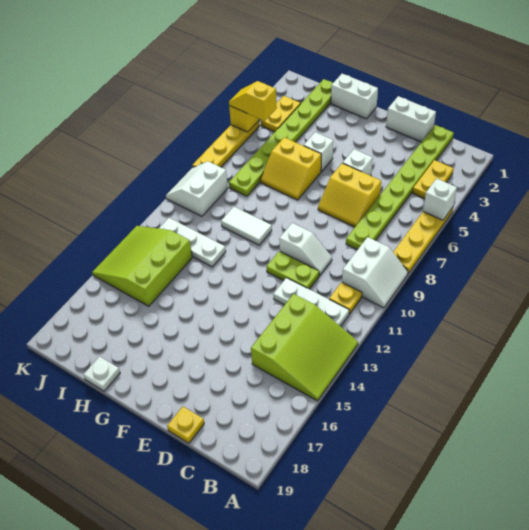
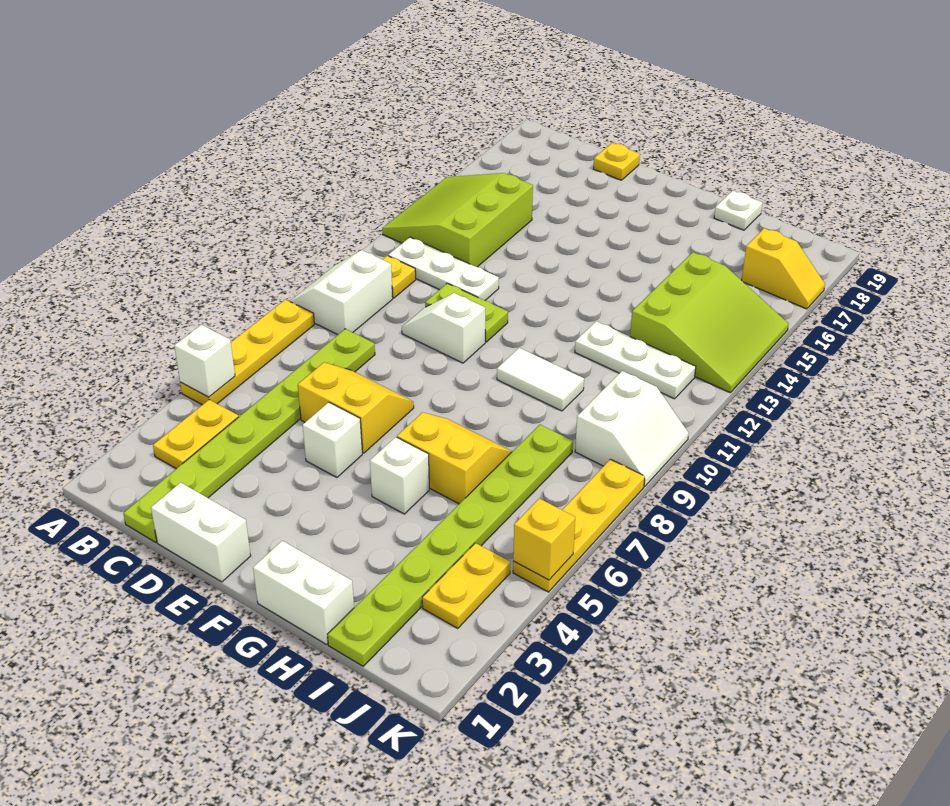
yellow 1x2 slope [229,81,277,121] -> yellow 1x2 slope moved to [742,228,825,309]

